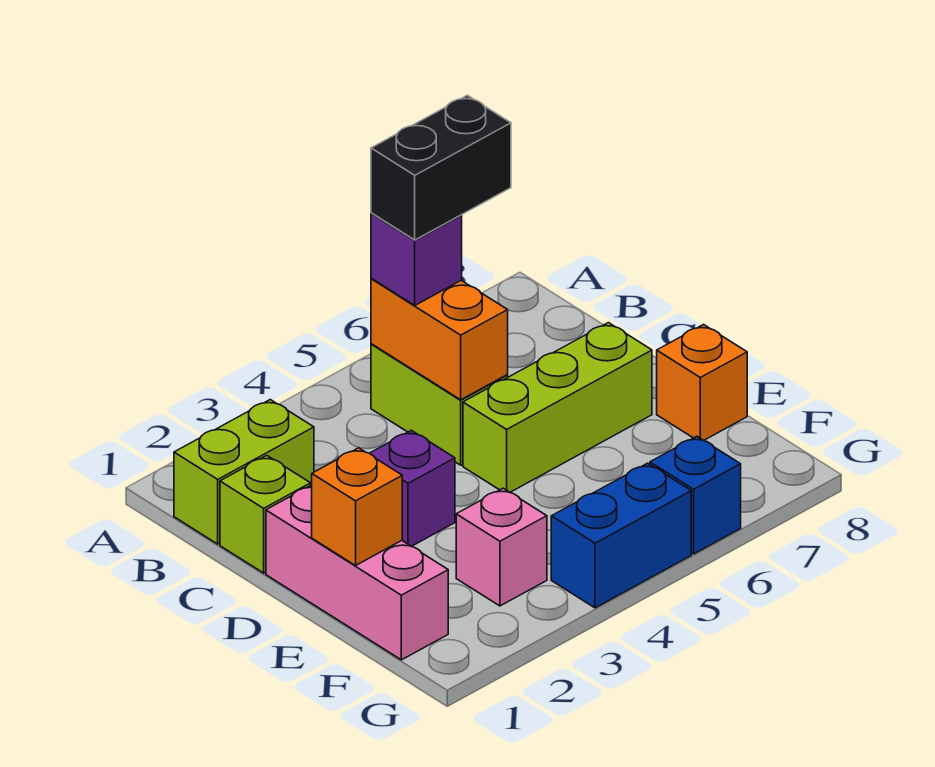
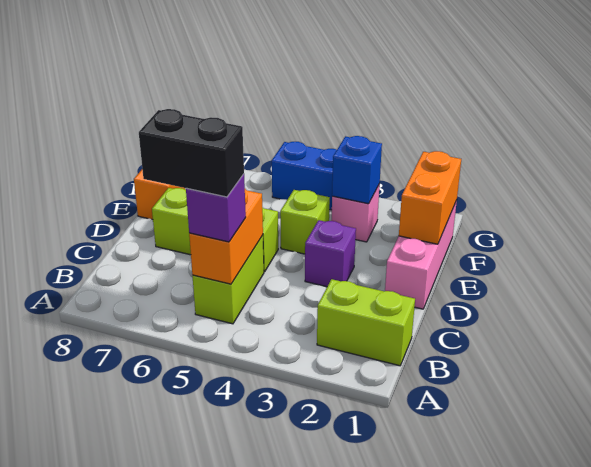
lime 1x1 brick [220,456,311,573] -> lime 1x1 brick moved to [280,190,330,254]
orange 1x1 brick [312,448,402,566] -> orange 1x2 brick [399,151,461,244]
blue 1x1 brick [650,436,741,554] -> blue 1x1 brick moved to [332,136,382,204]

